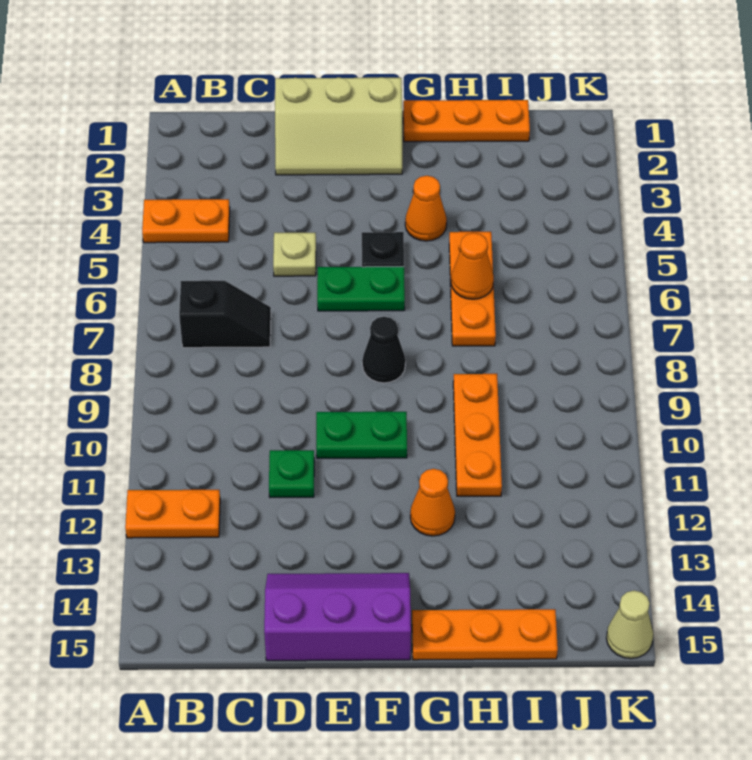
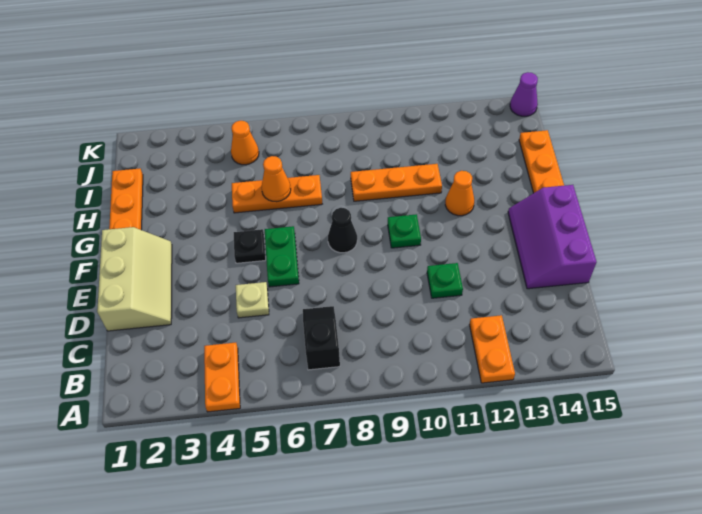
green 1x2 plate [316,412,407,458] -> green 1x1 plate [388,214,421,248]
orange 1x1 cone [405,176,447,241] -> orange 1x1 cone moved to [231,121,259,165]
tan 1x1 cone [606,591,653,659] -> purple 1x1 cone [510,72,538,116]

